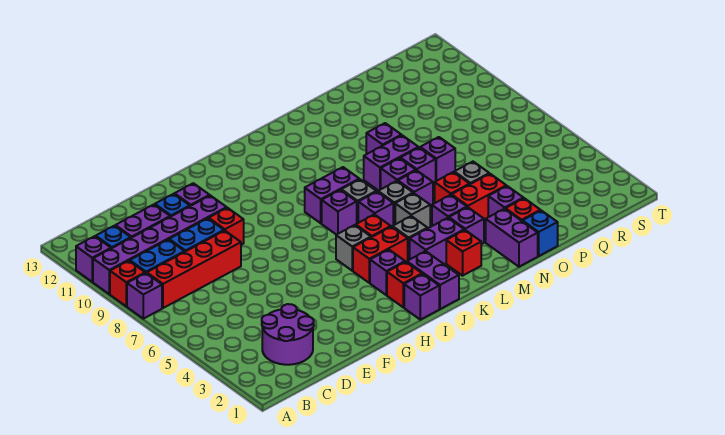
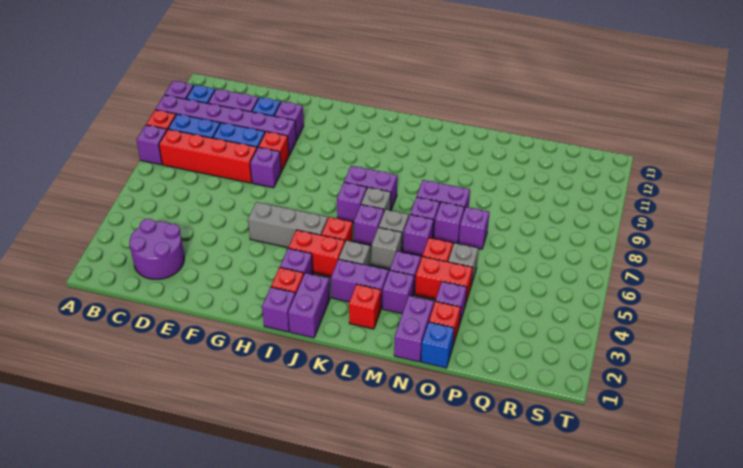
grey 1x1 brick [336,225,371,271] -> grey 1x3 brick [248,202,328,247]
purple 1x1 brick [366,123,401,154] -> purple 1x1 brick moved to [250,147,281,188]

